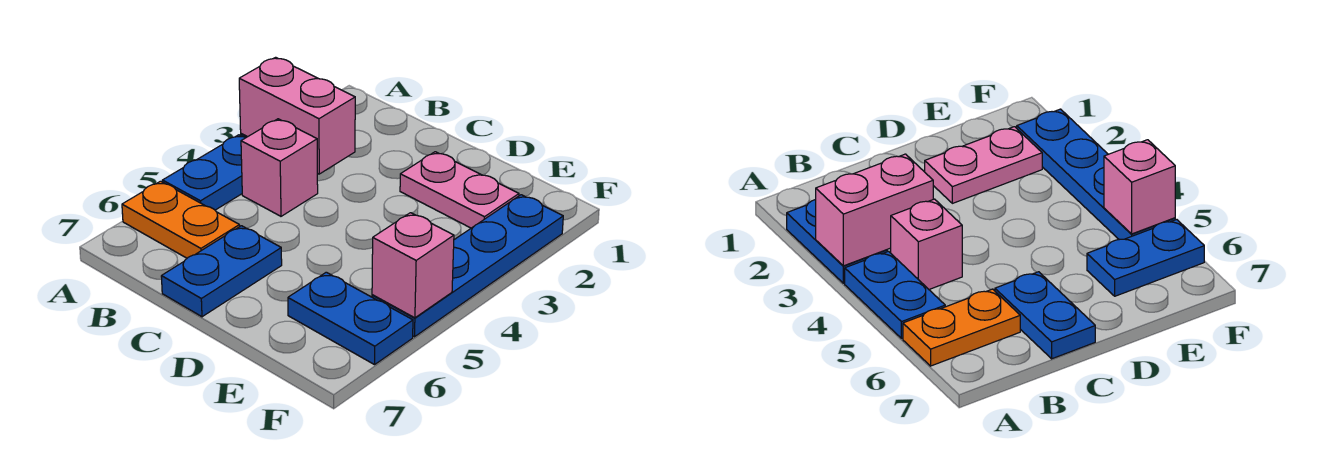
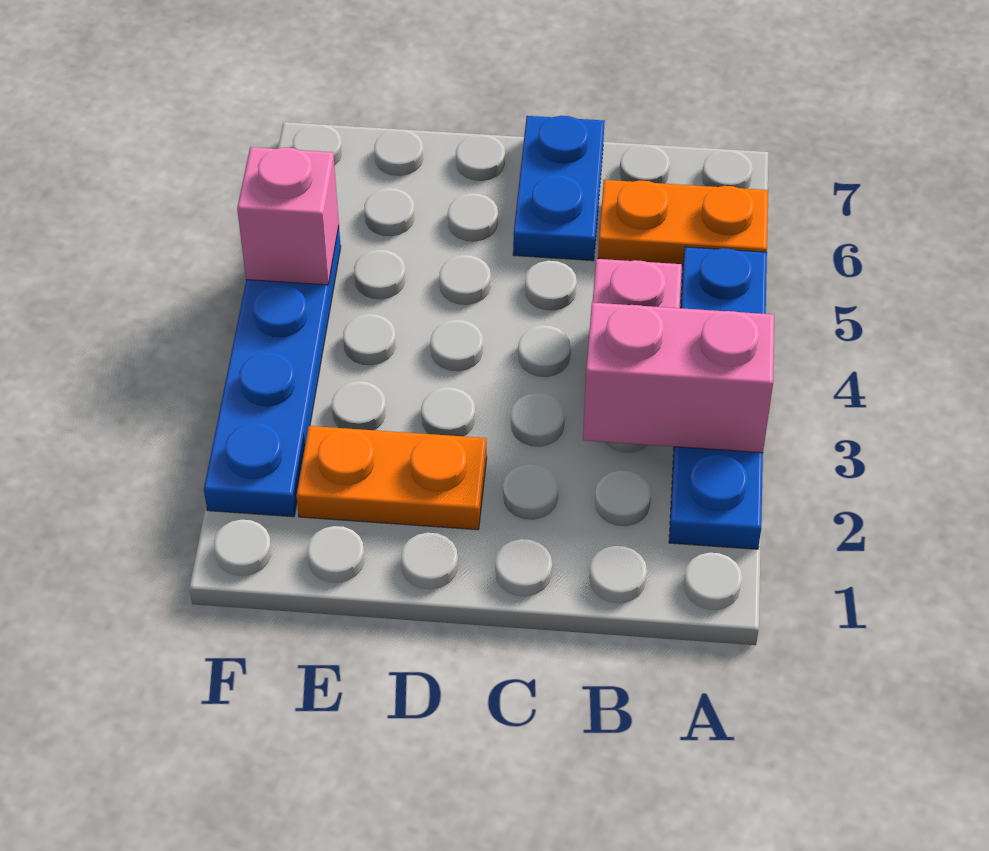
pink 1x2 plate [400,152,519,228] -> orange 1x2 plate [297,426,487,530]
blue 1x2 plate [288,272,413,365] -> none

